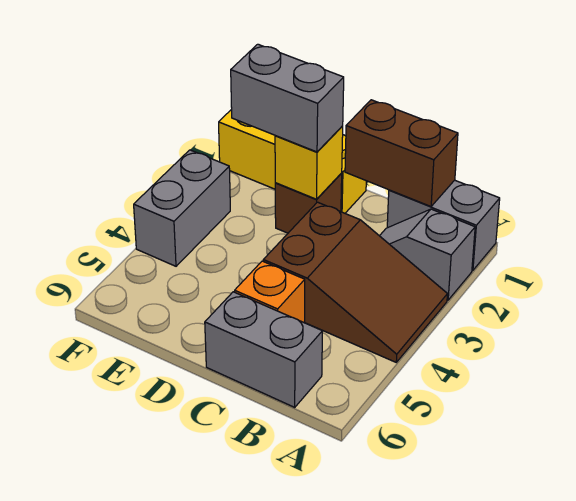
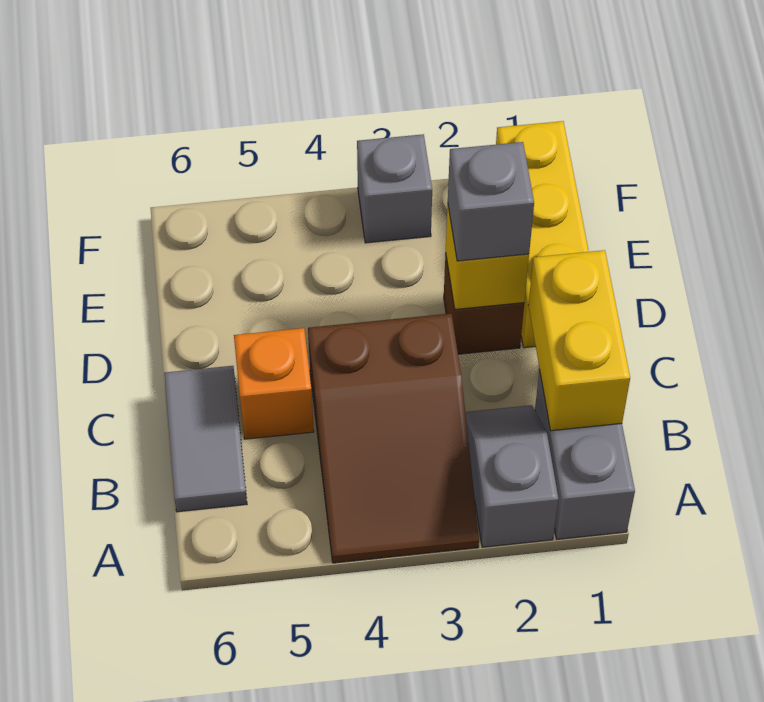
brown 1x2 brick [345,100,458,206] -> yellow 1x2 brick [528,250,630,431]
grey 1x2 brick [205,292,322,407] -> grey 1x2 tile [164,366,247,512]
grey 1x2 brick [231,44,344,152] -> grey 1x1 brick [448,142,534,261]
grey 1x2 brick [134,150,230,266] -> grey 1x1 brick [357,134,432,243]

